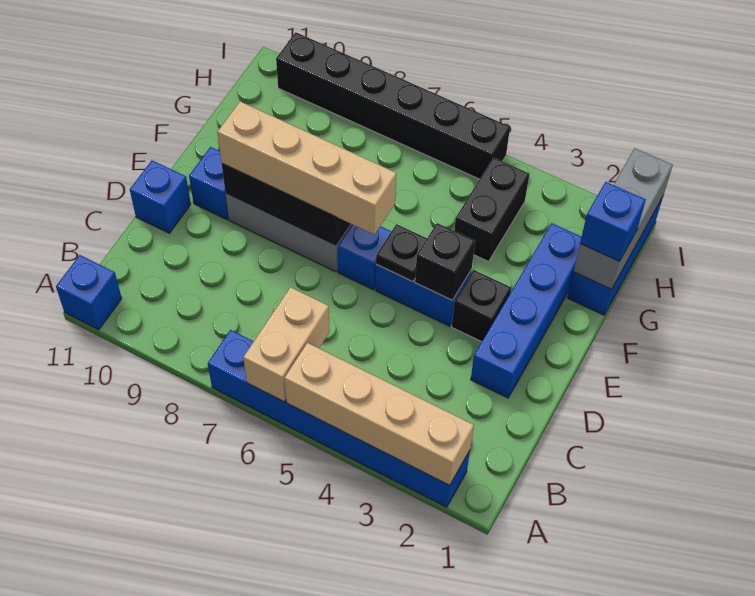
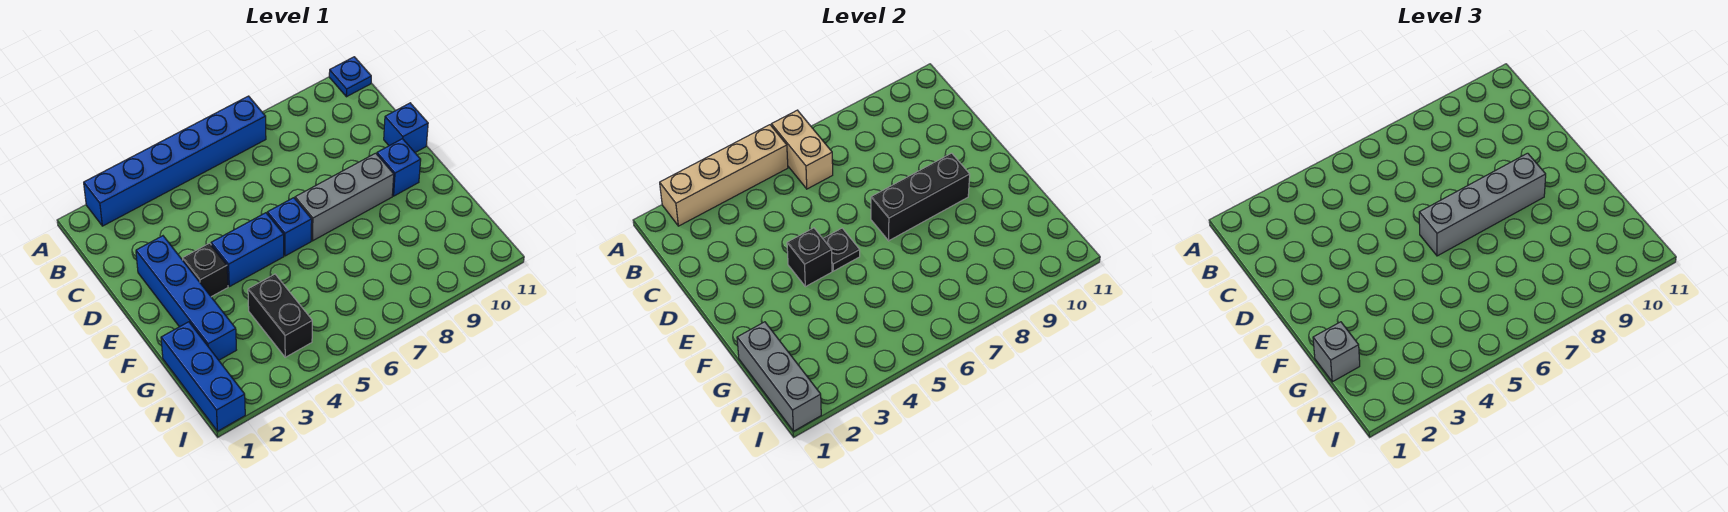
blue 1x1 brick [56,255,122,330] -> blue 1x1 plate [329,57,371,97]
tan 1x4 brick [217,102,396,235] -> grey 1x4 brick [1419,153,1546,256]
blue 1x1 brick [580,182,646,261] -> grey 1x1 brick [1313,322,1360,382]
black 1x6 brick [276,32,510,179] -> none

